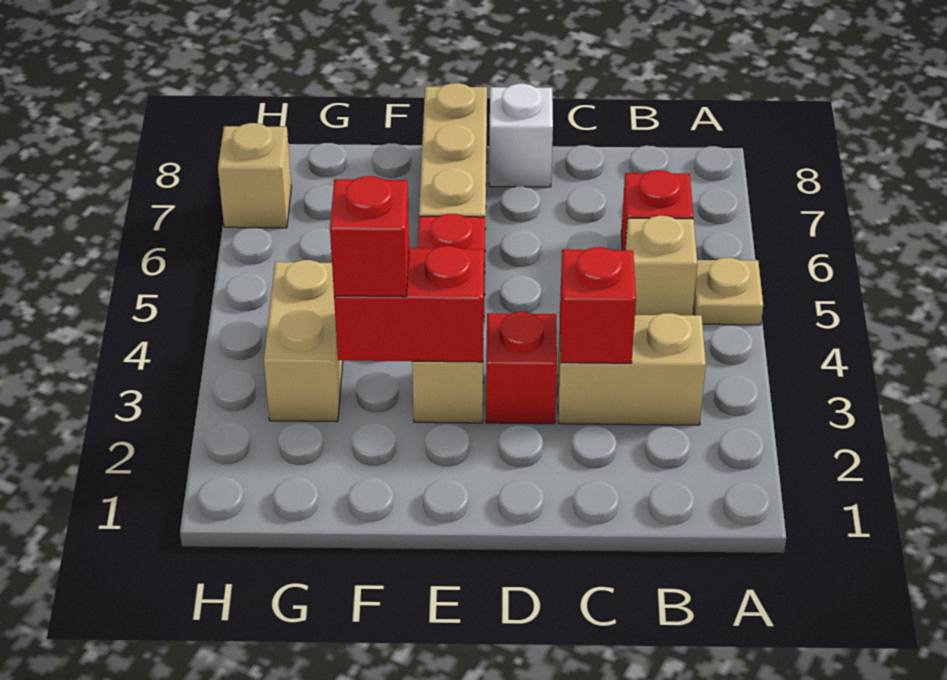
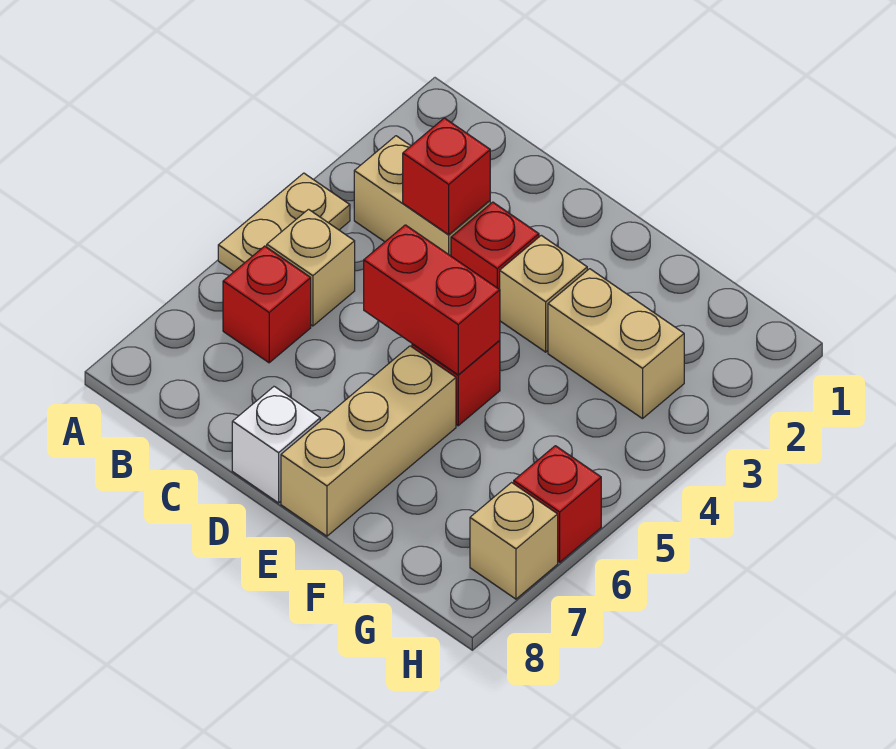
tan 1x1 plate [693,258,763,325] -> tan 1x2 plate [218,173,350,272]
red 1x2 brick [334,246,484,362] -> red 1x2 brick moved to [364,225,500,375]
red 1x1 brick [330,176,409,297] -> red 1x1 brick moved to [514,446,601,562]
tan 1x2 brick [264,260,343,422] -> tan 1x2 brick turned to [548,269,684,419]

